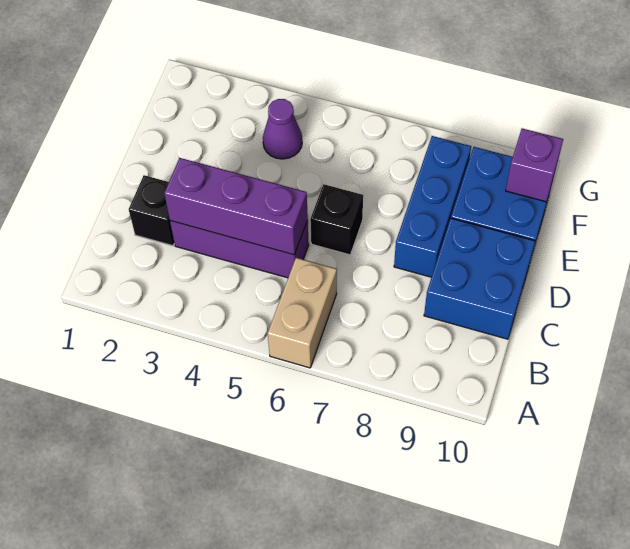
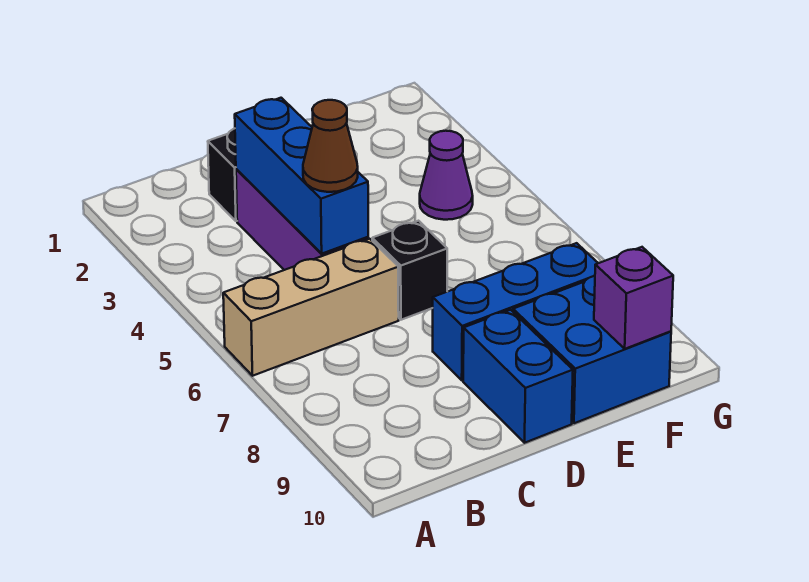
tan 1x2 brick [268,258,337,368] -> tan 1x3 brick [223,239,399,376]
purple 1x3 brick [164,158,308,255] -> blue 1x3 brick [235,98,368,254]
none -> brown 1x1 cone [303,100,358,192]
blue 2x2 brick [424,218,535,339] -> blue 1x2 brick [463,310,573,443]

